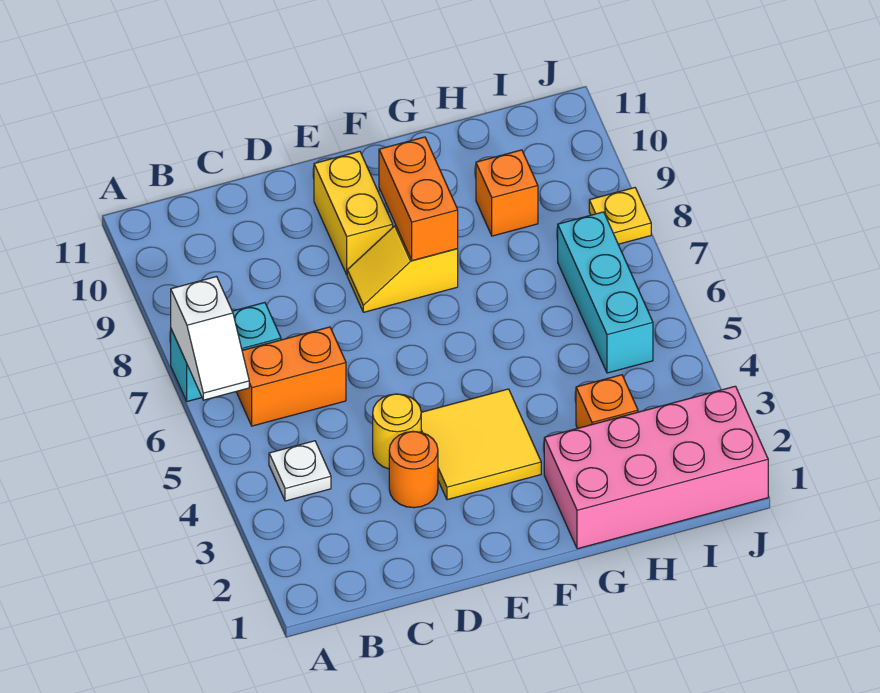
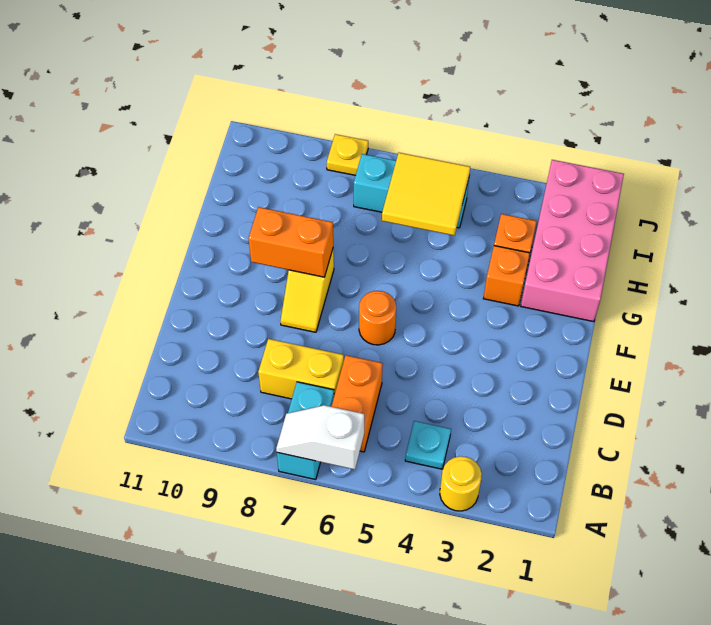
white 1x2 slope [171,277,249,400] -> white 1x2 slope turned to [276,405,364,469]
white 1x1 plate [269,441,331,501] -> cyan 1x1 plate [405,421,451,469]
orange 1x1 round brick [389,432,438,508] -> orange 1x1 round brick moved to [359,291,396,345]
yellow 1x1 round brick [373,394,421,469] -> yellow 1x1 round brick moved to [440,456,482,511]
yellow 2x2 tile [421,389,541,500] -> yellow 2x2 tile moved to [382,153,470,236]
yellow 1x2 brick [314,151,393,274] -> yellow 1x2 brick moved to [258,339,344,399]
orange 1x1 brick [476,150,538,236] -> orange 1x1 brick moved to [483,246,530,306]

